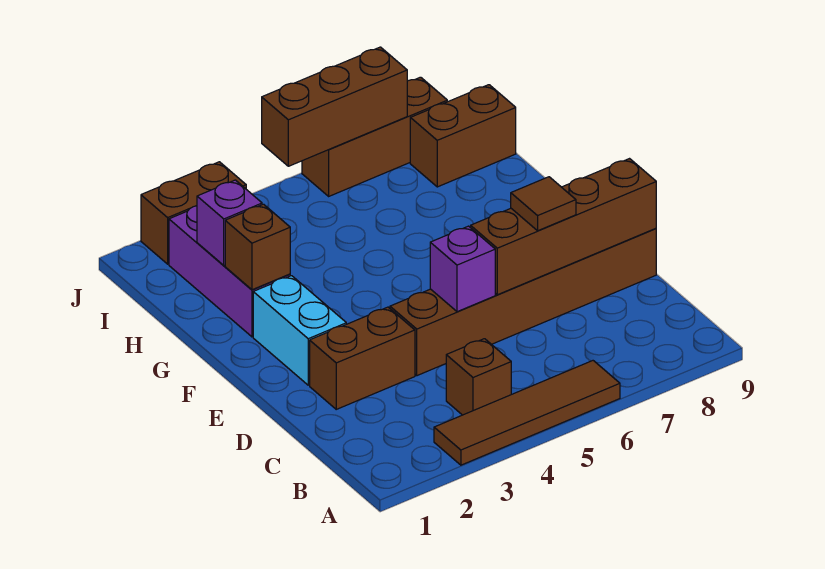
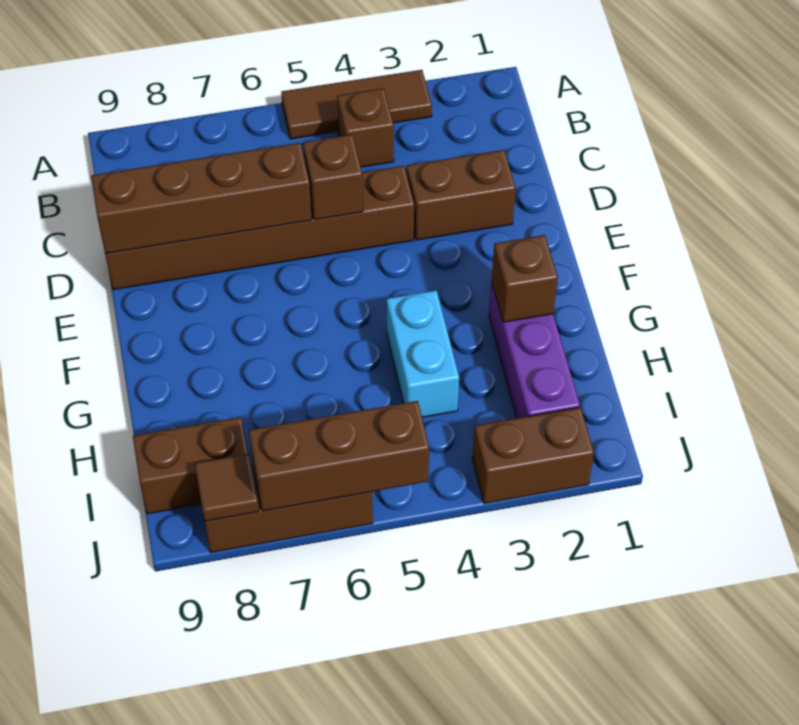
brown 1x4 tile [434,361,620,465] -> brown 1x3 tile [281,70,432,139]
purple 1x1 brick [430,226,495,312] -> brown 1x1 brick [303,134,363,220]
brown 1x1 tile [511,177,576,231] -> brown 1x1 tile moved to [195,454,259,521]
cyan 1x2 brick [253,276,346,385] -> cyan 1x2 brick moved to [387,290,459,417]
purple 1x1 brick [197,180,262,265] -> none

